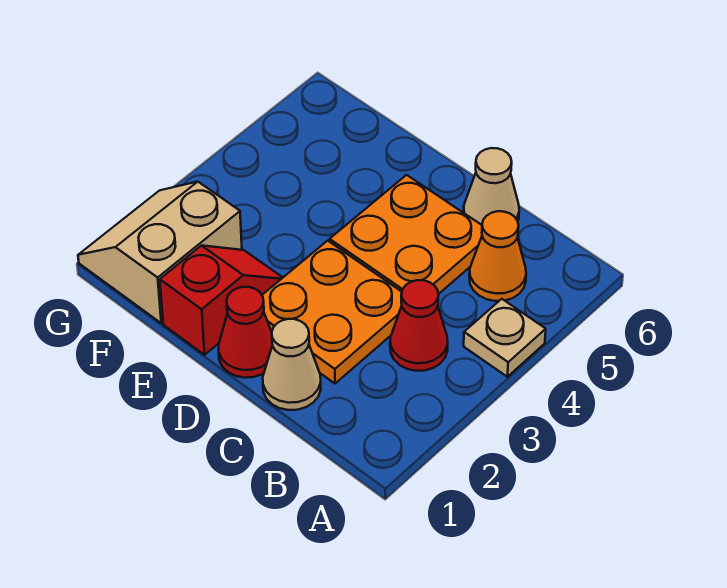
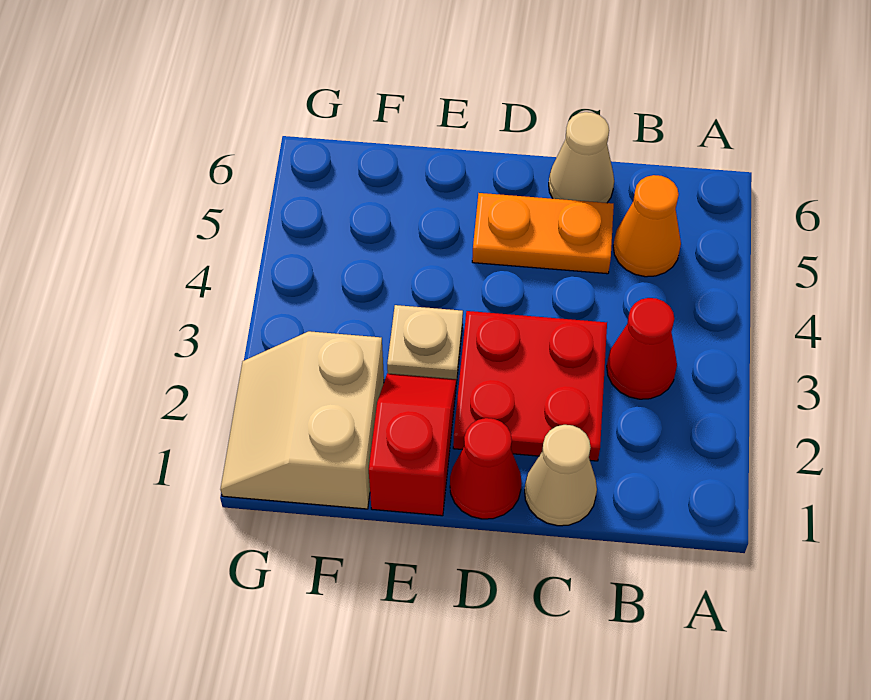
tan 1x1 plate [464,299,546,377] -> tan 1x1 plate moved to [387,305,463,383]
orange 2x2 plate [262,241,402,383] -> red 2x2 plate [453,311,607,461]
orange 2x2 plate [330,175,482,294] -> orange 1x2 plate [472,193,614,274]

